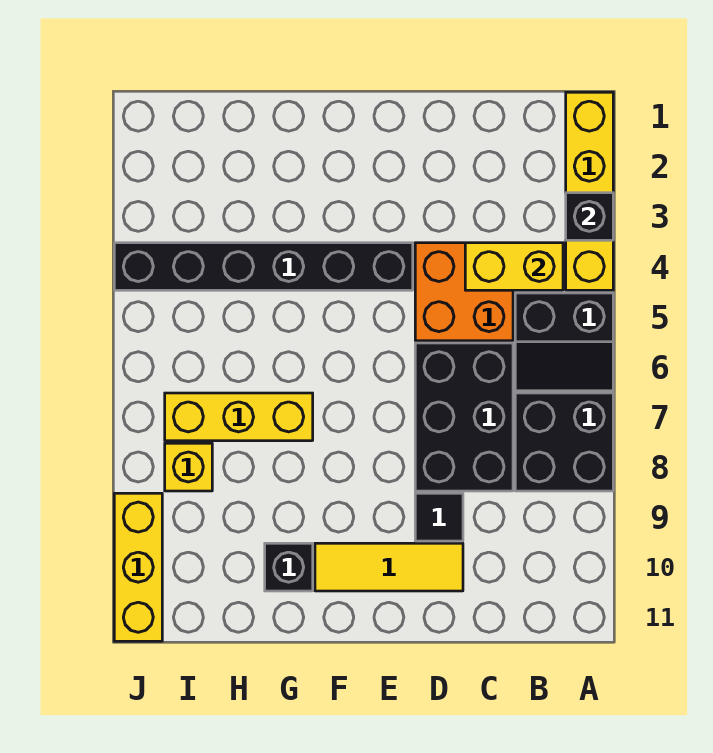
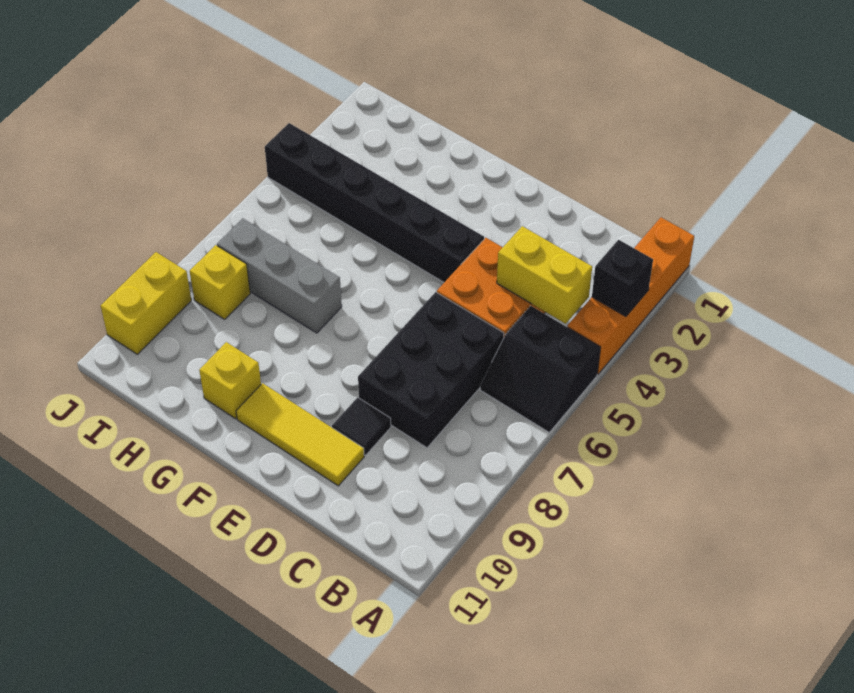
yellow 1x4 brick [566,92,613,290] -> orange 1x4 brick [567,217,694,374]
black 2x2 brick [515,393,613,491] -> none
yellow 1x3 brick [165,393,313,441] -> grey 1x3 brick [217,218,342,333]
black 1x1 brick [265,543,313,591] -> yellow 1x1 brick [199,342,261,419]
yellow 1x3 brick [114,493,162,641] -> yellow 1x2 brick [101,252,191,354]

